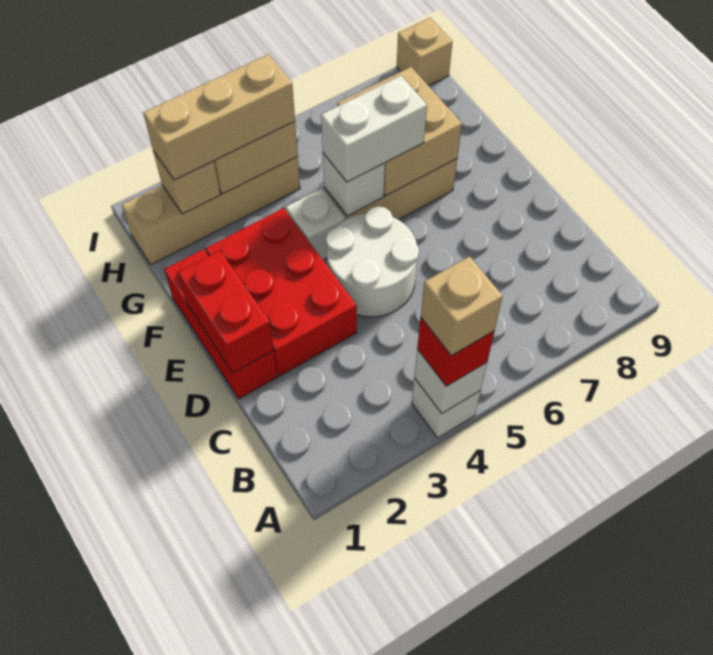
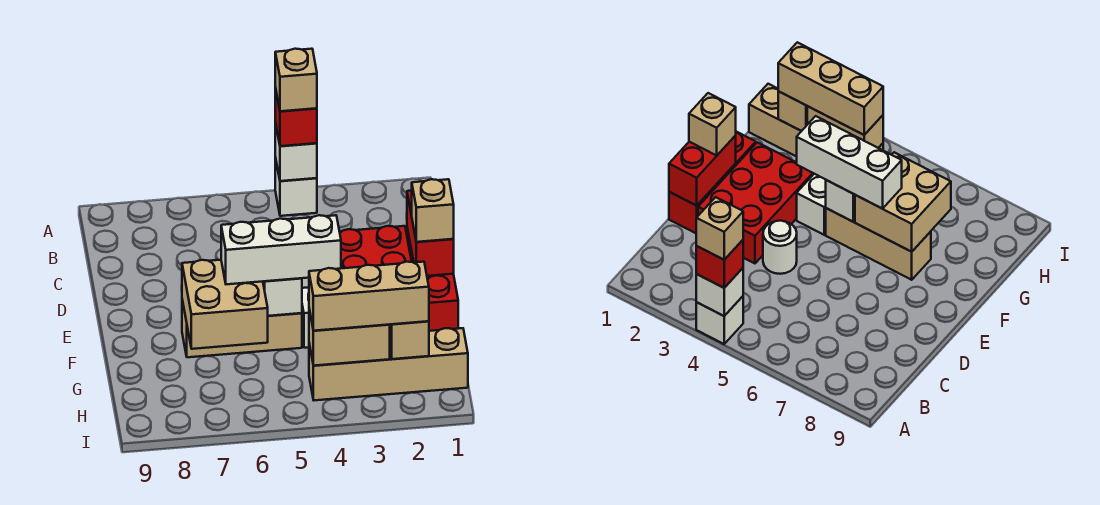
white 2x2 round brick [326,206,419,317] -> white 1x1 round brick [763,221,797,274]
white 1x2 brick [321,76,427,182] -> white 1x3 brick [221,215,341,284]
tan 1x1 brick [397,18,452,86] -> tan 1x1 brick moved to [412,179,454,242]

